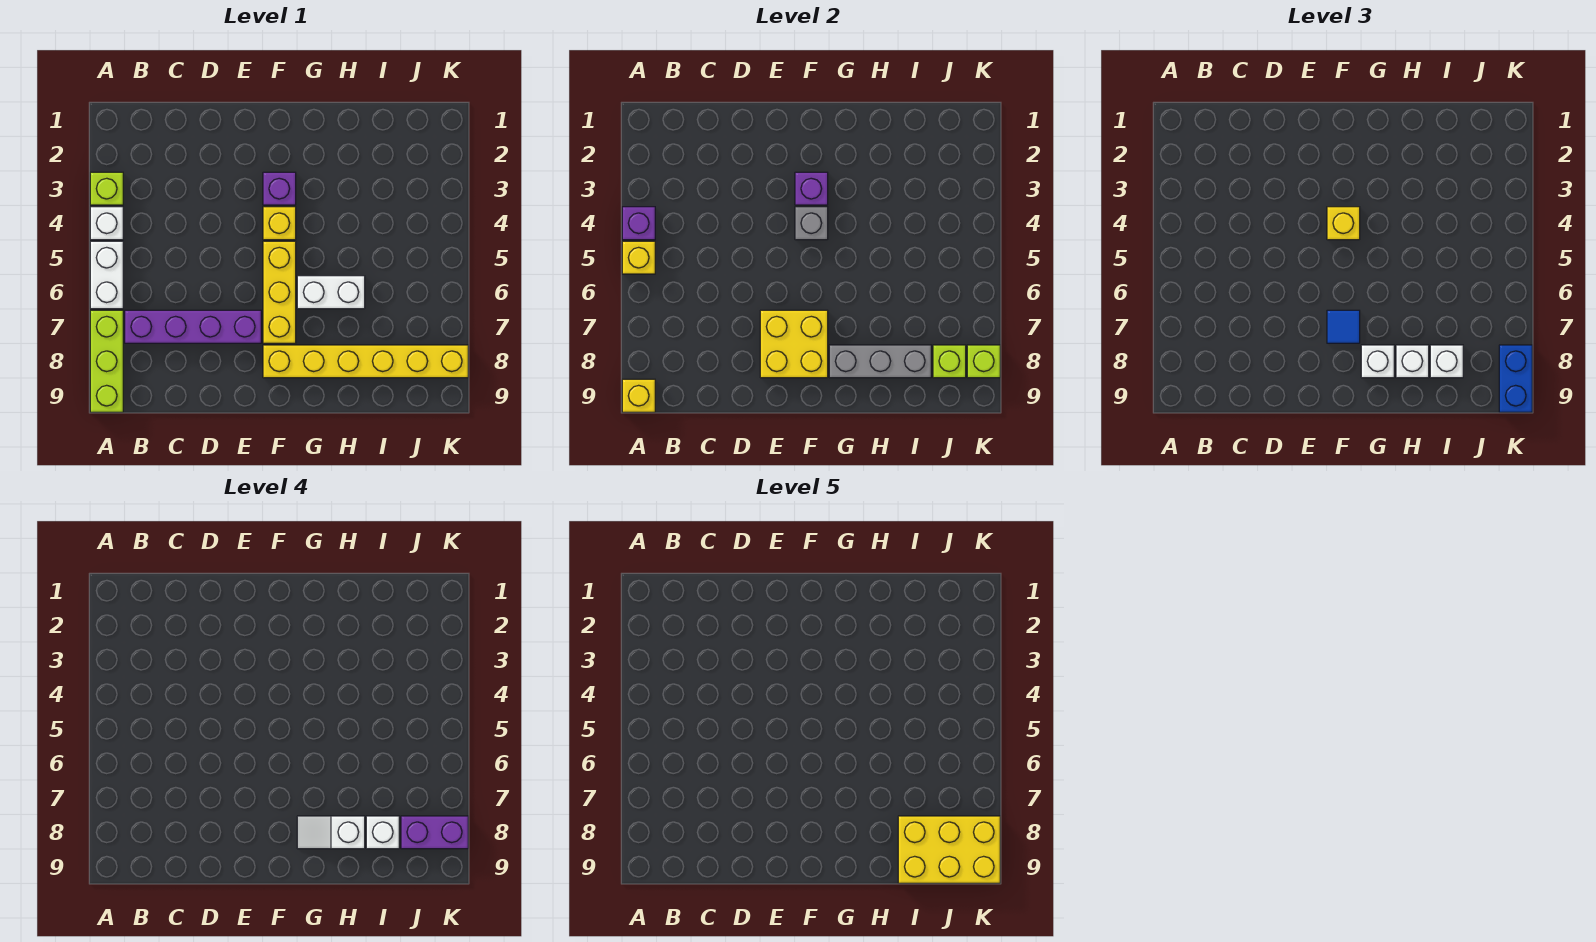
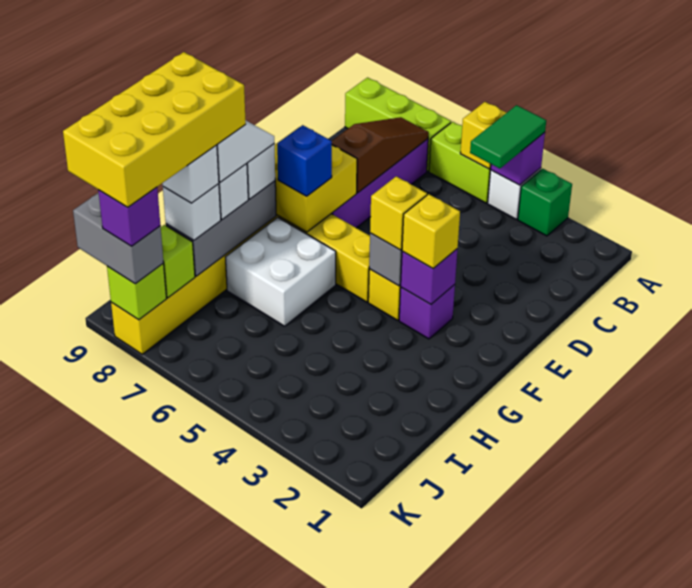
lime 1x1 brick [90,172,123,205] -> green 1x1 brick [518,169,572,236]
none -> green 1x2 tile [470,105,546,169]
white 1x2 brick [90,241,123,309] -> lime 1x2 brick [429,122,491,203]
yellow 1x1 brick [622,379,655,412] -> yellow 1x1 brick moved to [402,194,460,268]
none -> brown 1x3 slope [332,117,429,193]
blue 1x1 tile [1327,310,1360,343] -> blue 1x1 brick [277,125,332,196]
white 1x2 brick [297,276,365,309] -> white 2x2 brick [225,217,336,326]
yellow 2x3 brick [898,816,1000,883] -> yellow 2x4 brick [63,52,246,207]
purple 1x2 brick [401,816,468,849] -> purple 1x1 brick [98,187,160,246]
blue 1x2 brick [1499,345,1532,412] -> grey 1x2 brick [73,193,164,284]

